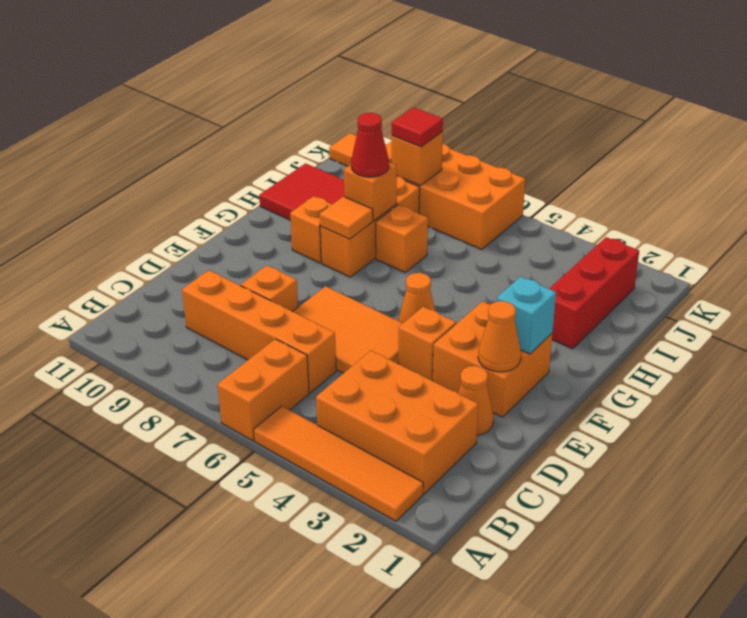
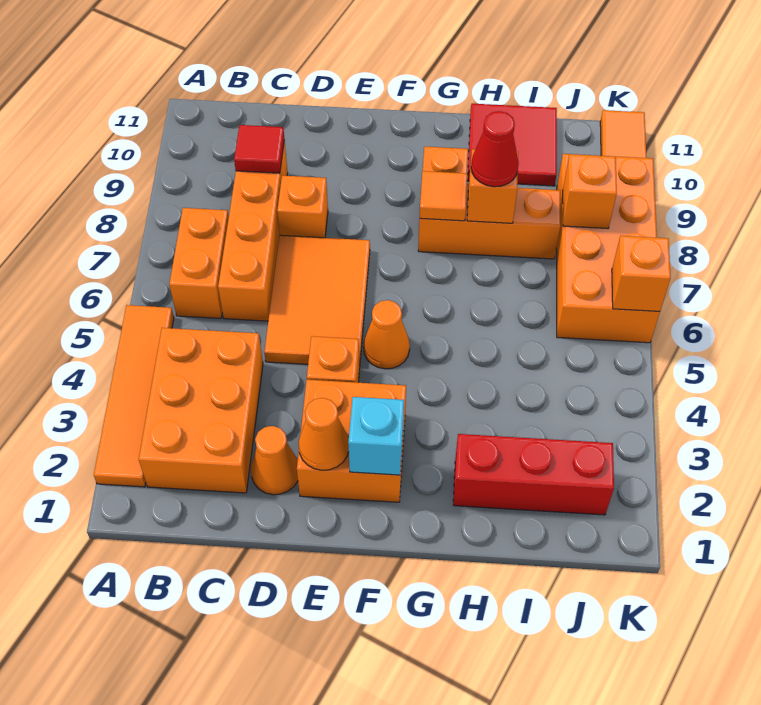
orange 1x2 brick [217,339,309,441] -> orange 1x2 brick turned to [169,208,229,318]
orange 1x1 brick [376,205,428,272] -> orange 1x1 brick moved to [612,236,671,311]
red 1x1 tile [392,107,443,147] -> red 1x1 tile moved to [234,125,284,173]

